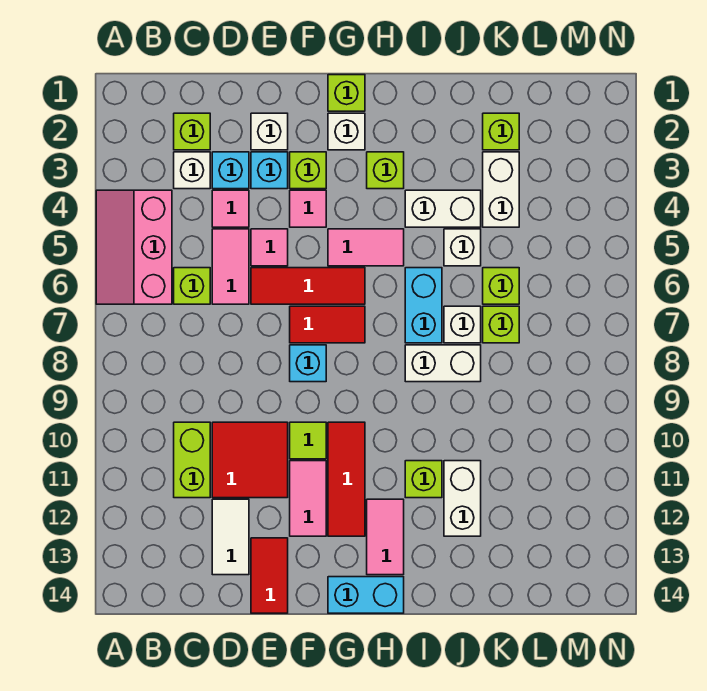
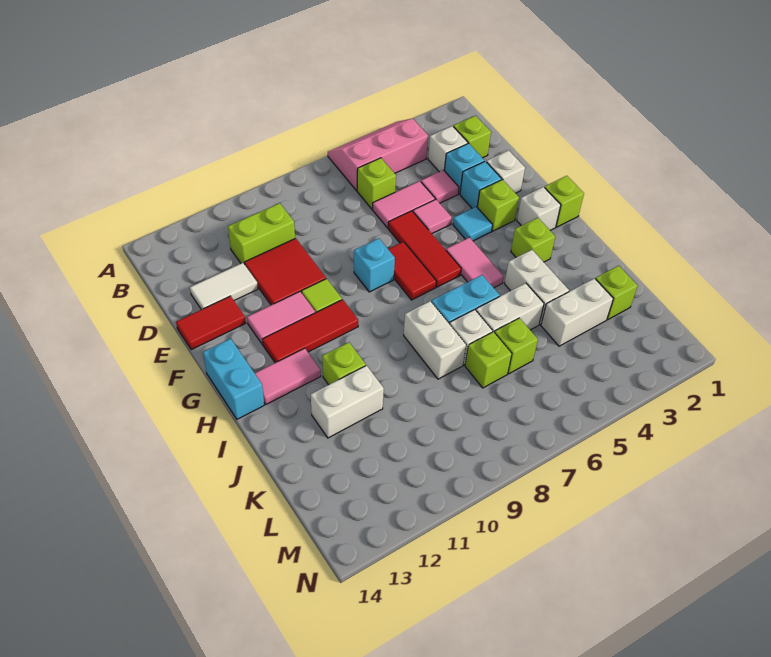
pink 1x1 tile [290,190,326,227] -> cyan 1x1 tile [453,207,493,241]
white 1x1 brick [444,229,481,266] -> white 1x2 brick [476,283,544,333]

